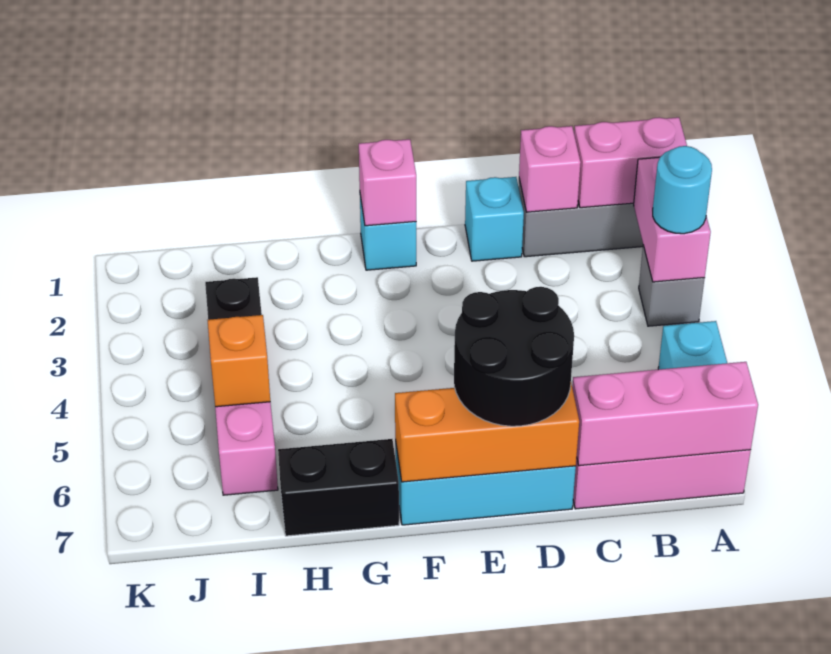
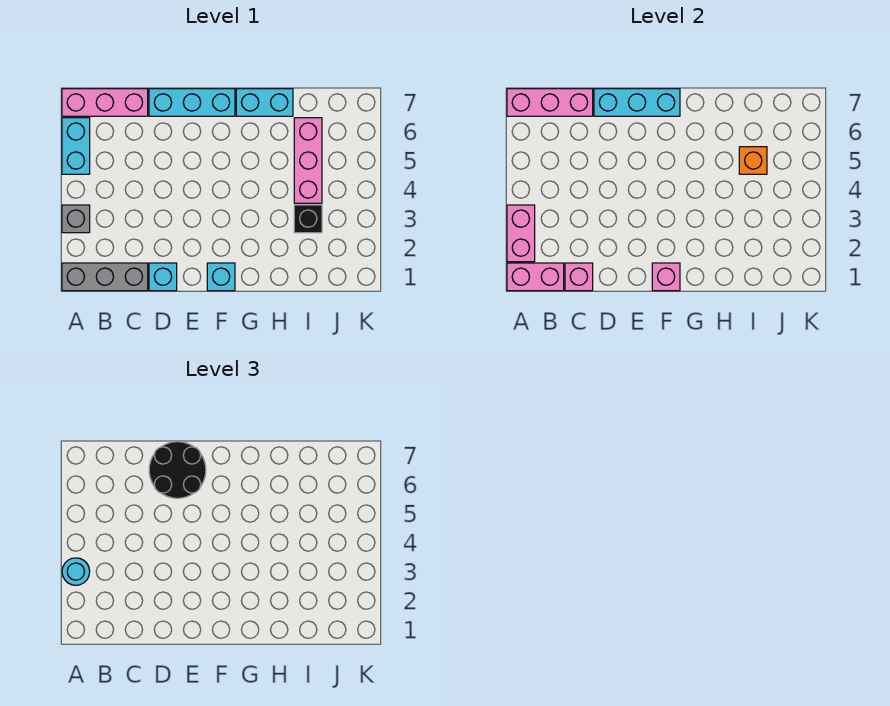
orange 1x3 brick [395,384,579,482] -> cyan 1x3 brick [594,89,680,116]
black 1x2 brick [278,439,399,536] -> cyan 1x2 brick [236,89,293,116]

